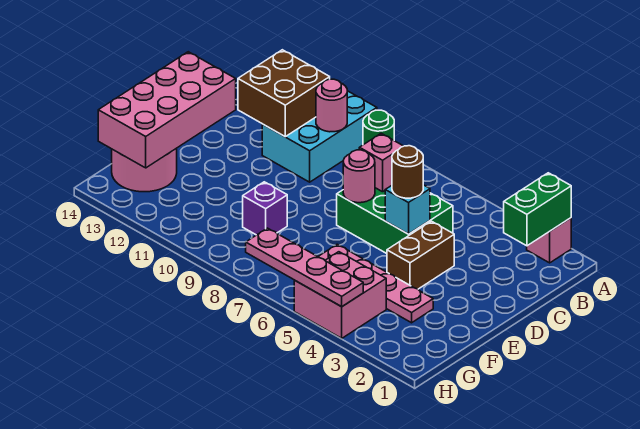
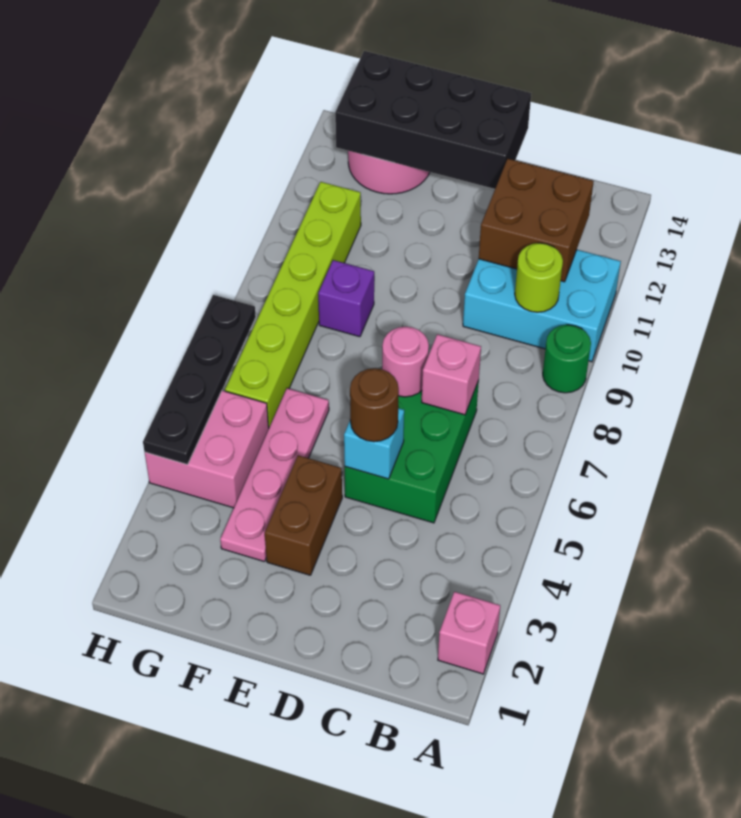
green 1x2 brick [504,173,571,246] -> none
pink 1x1 round brick [316,79,347,132] -> lime 1x1 round brick [515,243,563,312]
brown 1x2 brick [387,221,454,289] -> brown 1x2 brick turned to [265,455,342,575]
pink 2x4 brick [98,52,236,168] -> black 2x4 brick [335,51,531,189]
none -> lime 1x6 brick [225,182,361,427]
pink 1x4 plate [246,228,363,307] -> black 1x4 plate [143,295,256,465]

